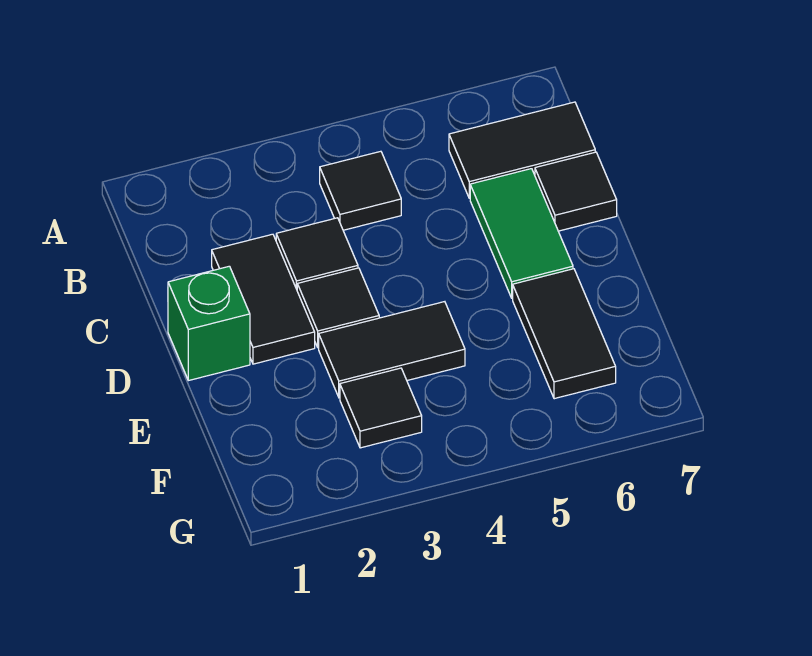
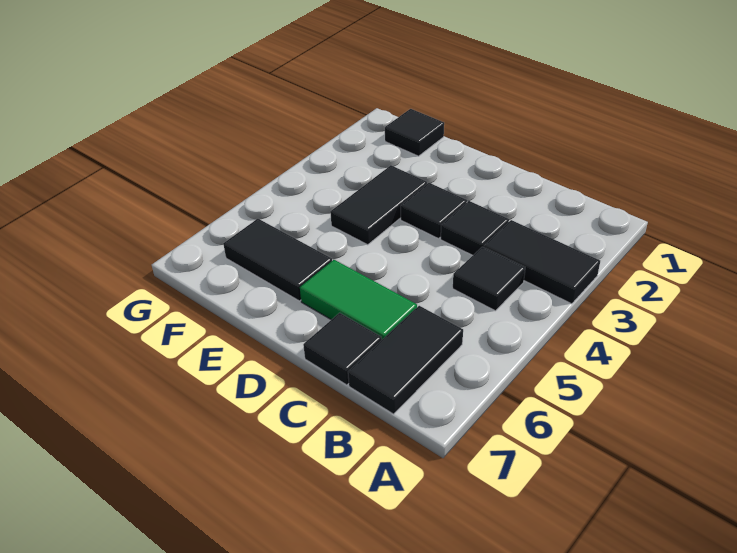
black 1x2 tile [212,234,315,364] -> black 1x2 tile moved to [484,220,600,304]
green 1x1 brick [168,266,250,381] -> none
black 1x1 tile [340,368,422,448] -> black 1x1 tile moved to [385,109,444,156]

